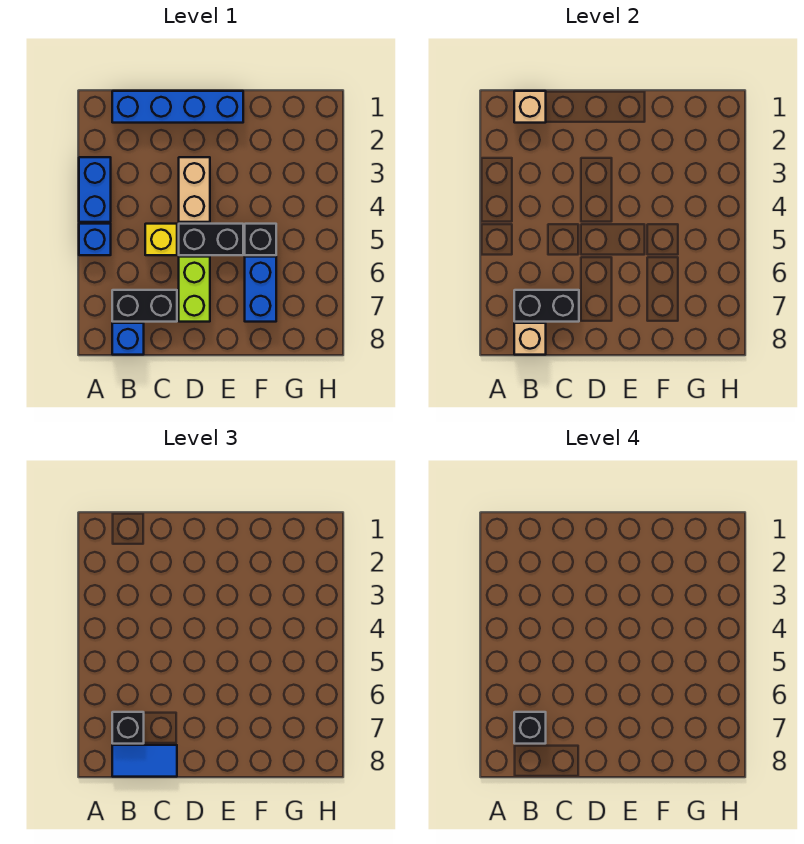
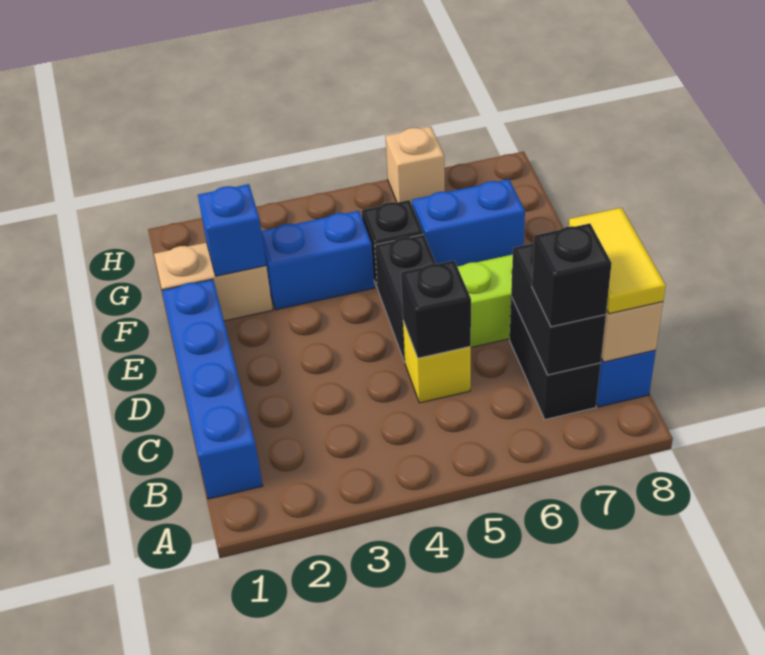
blue 1x2 brick [79,157,111,222] -> blue 1x2 brick moved to [261,211,374,310]
blue 1x1 brick [79,224,111,255] -> blue 1x1 brick moved to [198,184,266,276]
tan 1x1 brick [514,91,546,123] -> tan 1x1 brick moved to [385,126,445,204]
black 1x1 brick [514,712,546,744] -> black 1x1 brick moved to [401,261,471,358]
blue 1x2 tile [112,745,177,777] -> yellow 1x2 tile [569,208,666,314]
tan 1x2 brick [179,157,210,222] -> tan 1x2 brick moved to [154,242,273,321]

